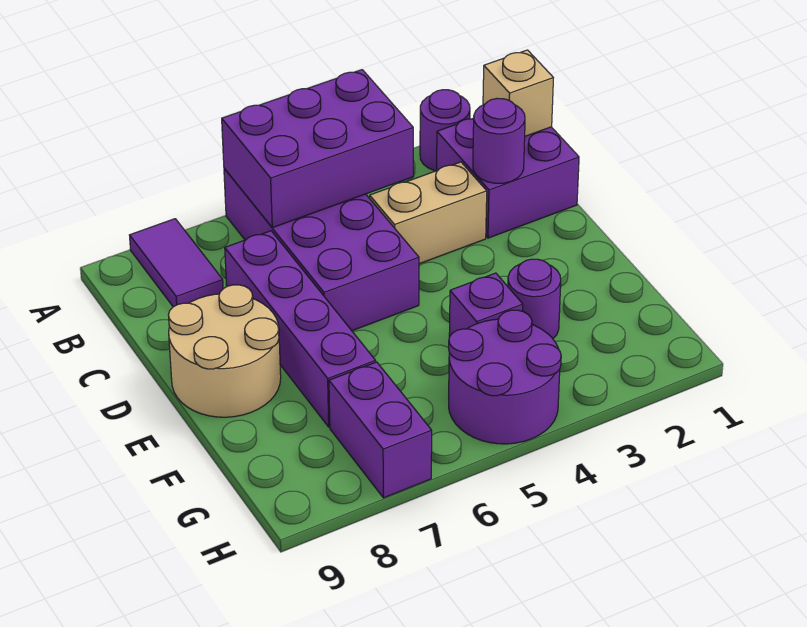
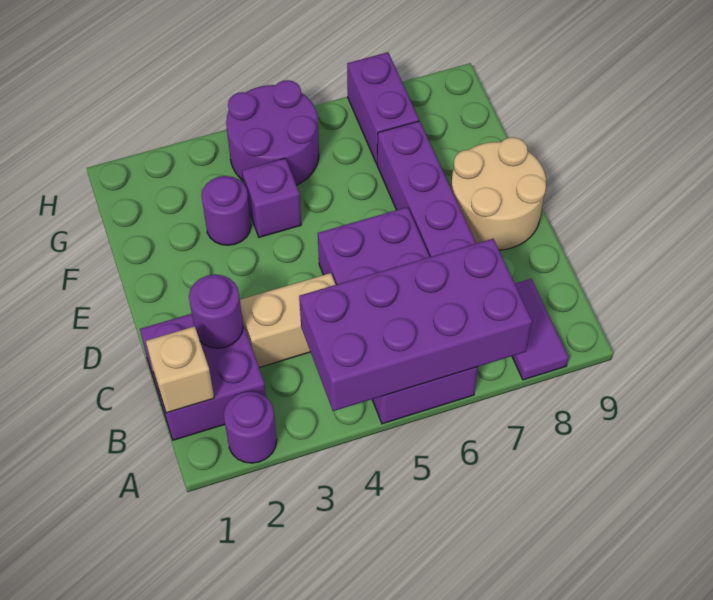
purple 2x3 brick [222,70,413,228] -> purple 2x4 brick [299,239,532,411]

